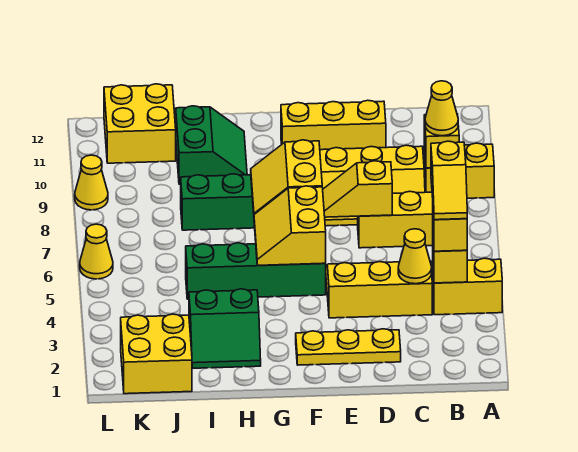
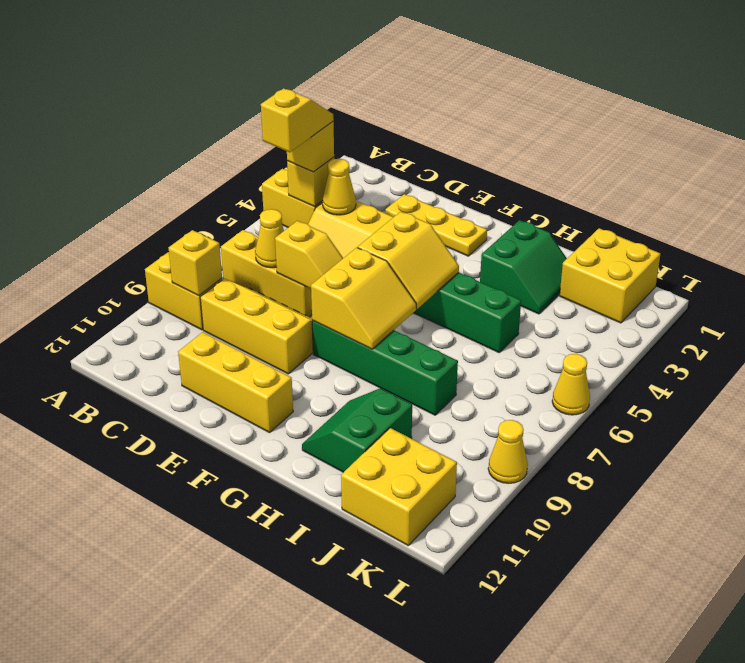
yellow 1x1 cone [425,81,458,136] -> yellow 1x1 cone moved to [255,209,284,268]
green 2x2 slope [189,289,261,368] -> green 2x2 slope turned to [480,220,567,314]

